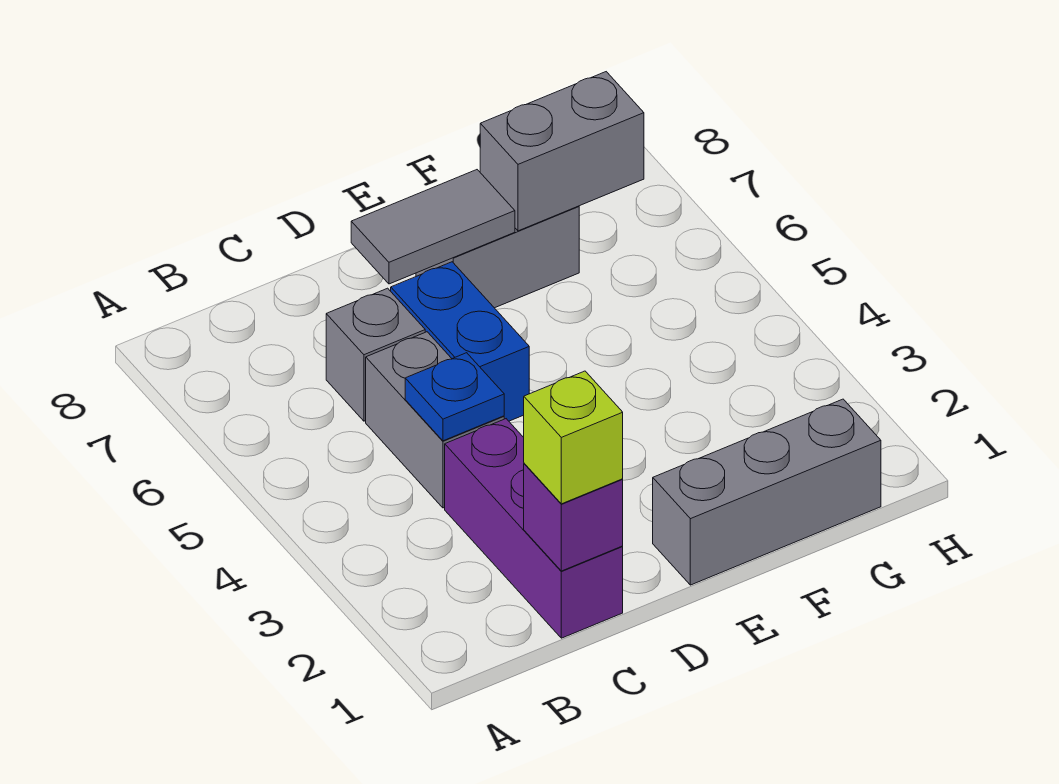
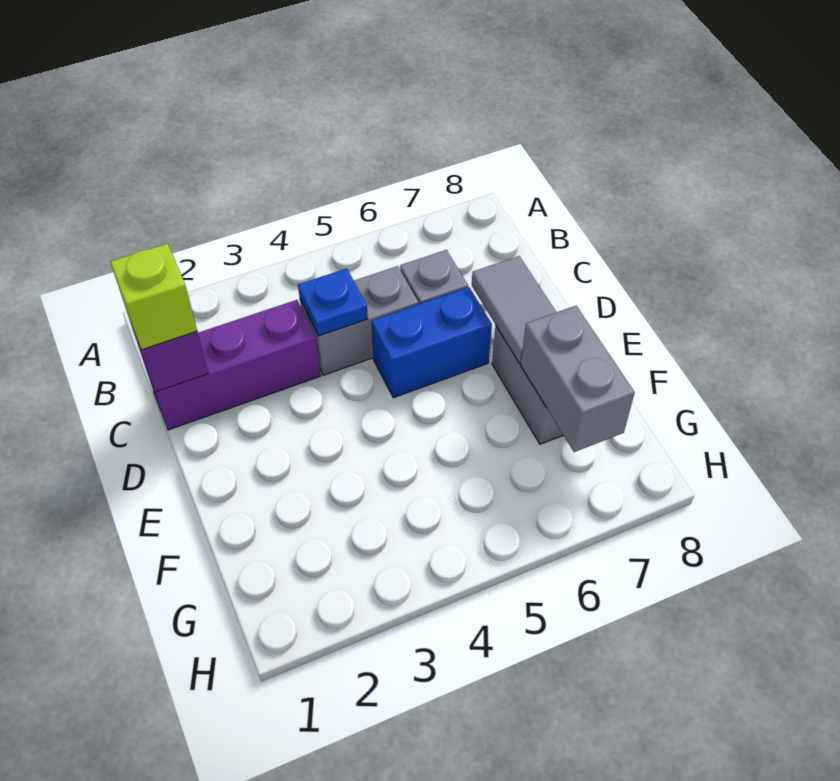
grey 1x3 brick [653,399,881,585] -> none

